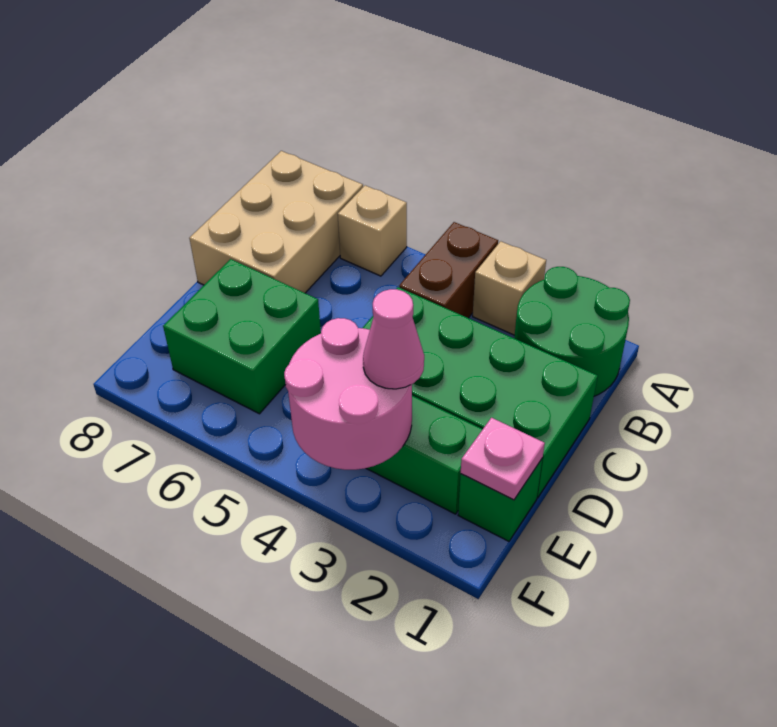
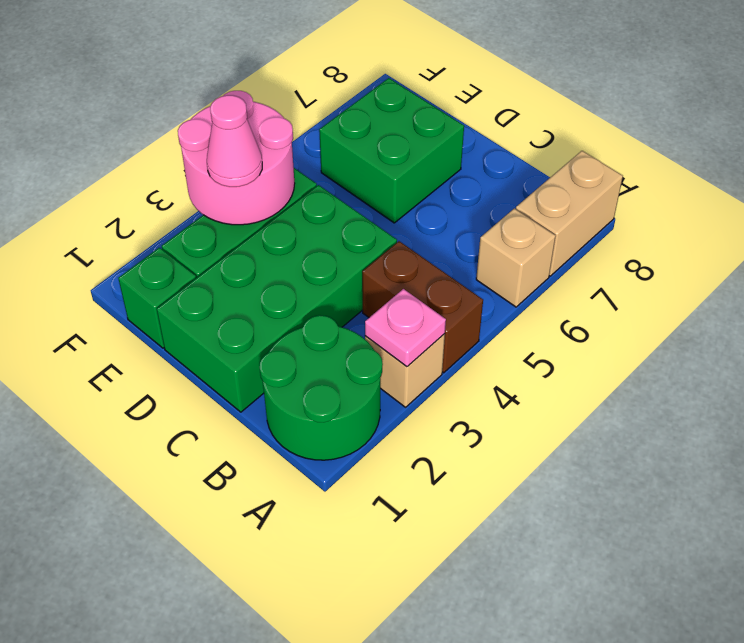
tan 2x3 brick [189,151,363,293] -> tan 1x2 brick [516,151,623,276]
pink 1x1 plate [461,418,545,500] -> pink 1x1 plate moved to [365,289,446,367]

